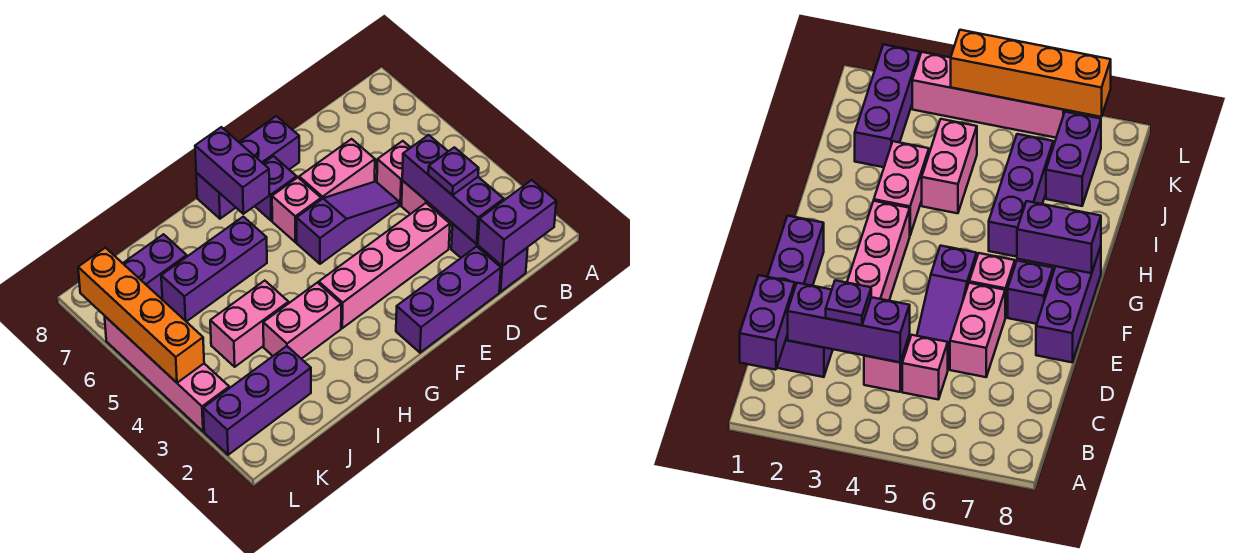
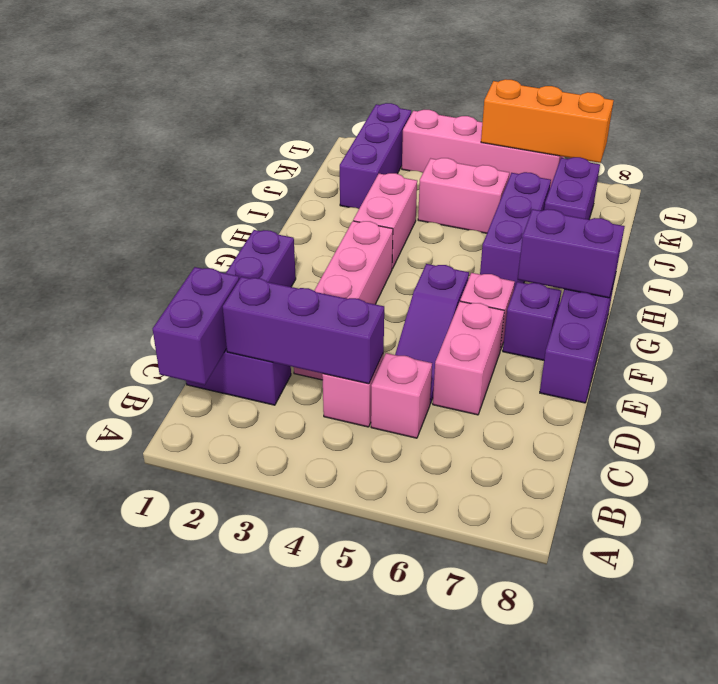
purple 1x1 plate [428,147,479,195] -> none
pink 1x2 brick [210,281,289,367] -> pink 1x2 brick turned to [418,158,509,233]
orange 1x4 brick [78,248,204,383] -> orange 1x3 brick [481,79,614,163]

